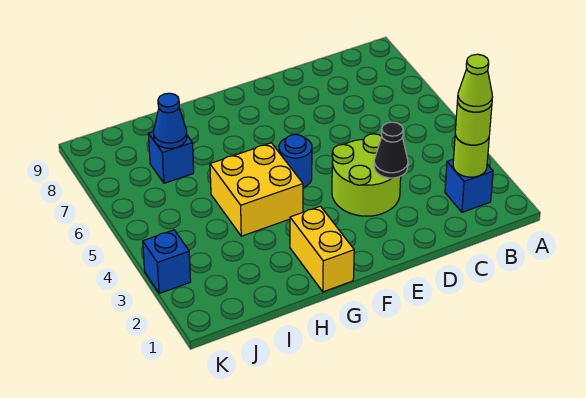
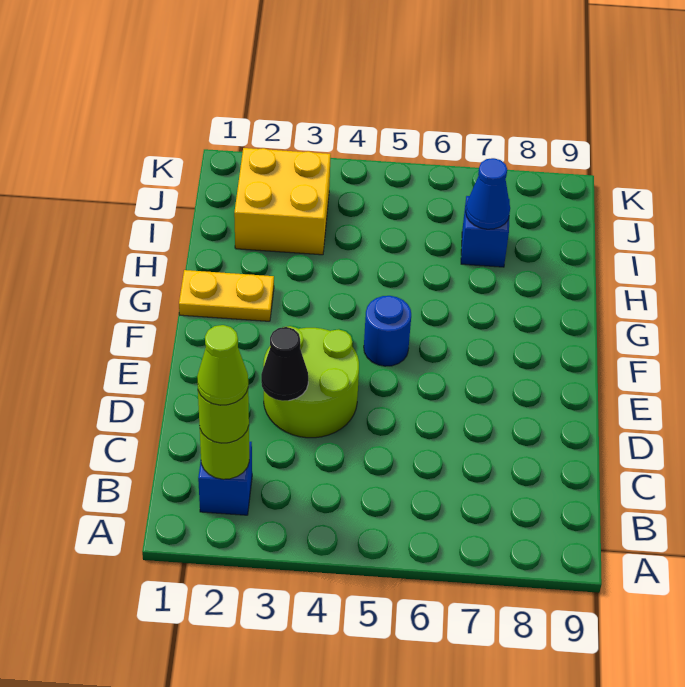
yellow 1x2 brick [290,206,354,292] -> yellow 1x2 plate [179,270,274,321]
yellow 2x2 brick [210,143,303,236] -> yellow 2x2 brick moved to [234,148,331,255]
blue 1x1 brick [143,230,191,294] -> none

